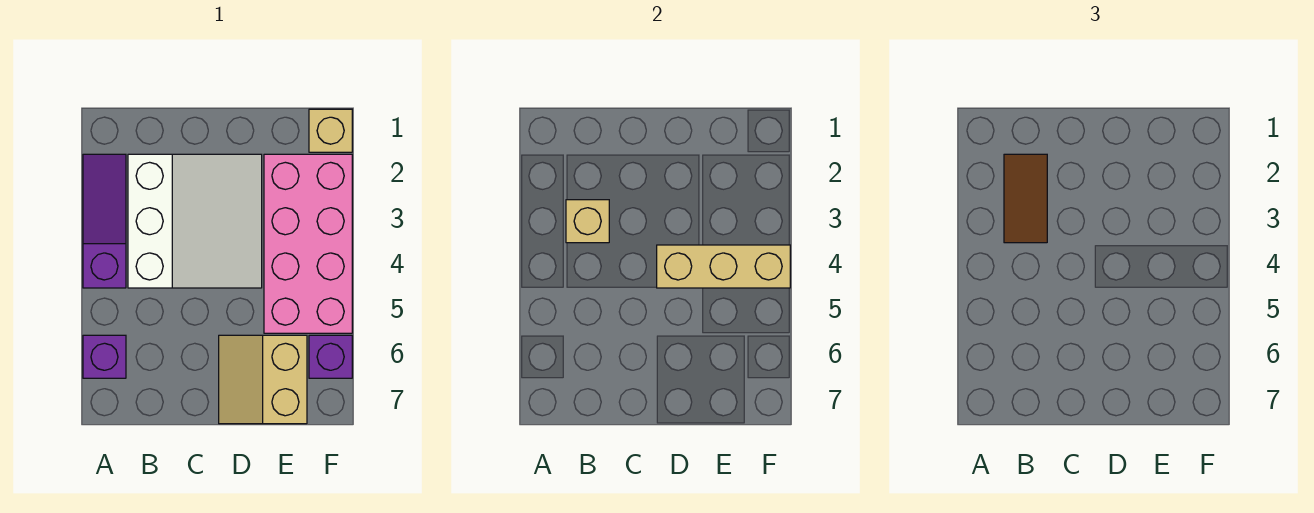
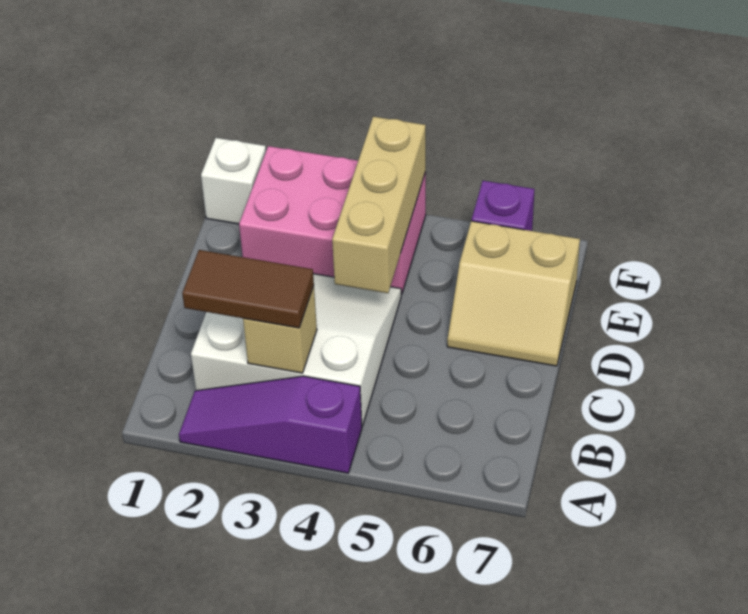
purple 1x1 brick [83,335,126,378] -> none
pink 2x4 brick [264,154,352,333] -> pink 2x3 brick [239,146,426,294]
tan 1x1 brick [309,109,352,152] -> white 1x1 brick [201,138,266,224]

